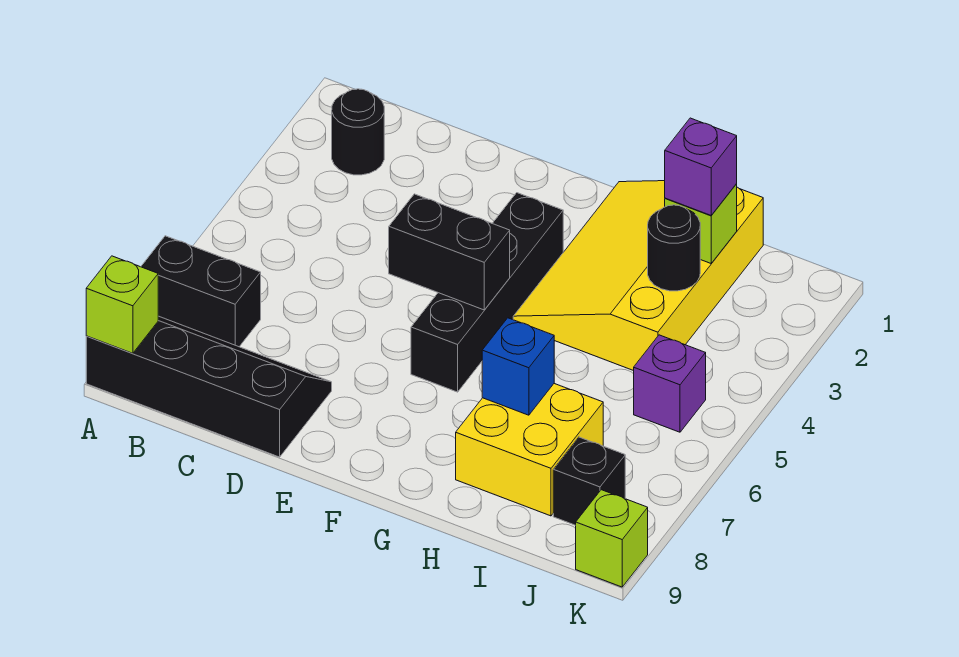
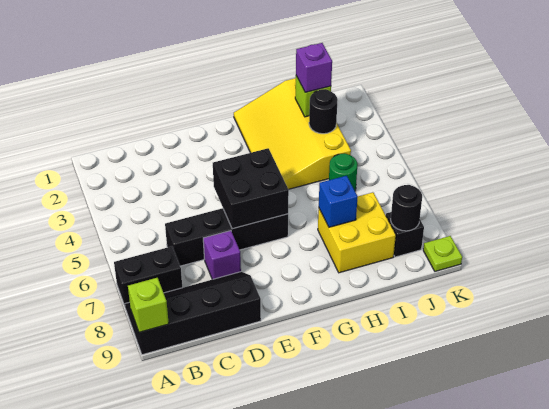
black 1x1 round brick [332,89,384,175] -> black 1x1 round brick moved to [391,185,422,231]
black 1x2 brick [389,194,510,310] -> black 2x2 brick [213,148,289,229]
black 1x4 brick [411,193,563,392] -> black 1x4 brick turned to [165,208,288,266]
none -> green 1x1 round brick [329,153,357,190]
purple 1x1 brick [634,335,706,432] -> purple 1x1 brick moved to [203,231,241,279]
lime 1x1 brick [576,490,648,587] -> lime 1x1 plate [423,236,462,271]

